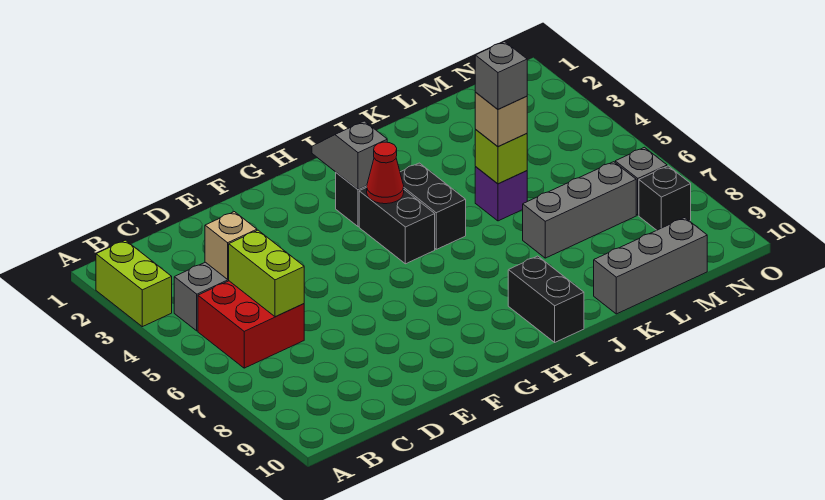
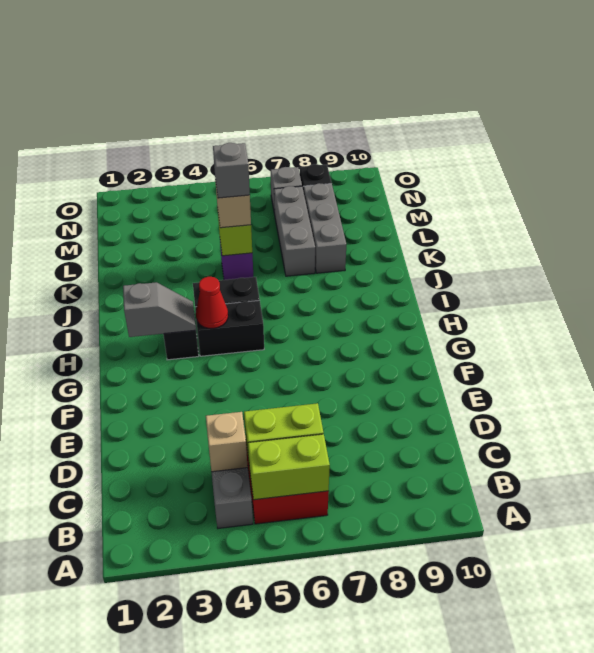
lime 1x2 brick [96,240,172,327] -> lime 1x2 brick moved to [248,434,330,500]
grey 1x2 slope [312,121,387,190] -> grey 1x2 slope turned to [123,282,196,337]
black 1x2 brick [508,256,584,342] -> none
grey 1x3 brick [594,218,707,314] -> grey 1x3 brick moved to [304,183,346,273]

